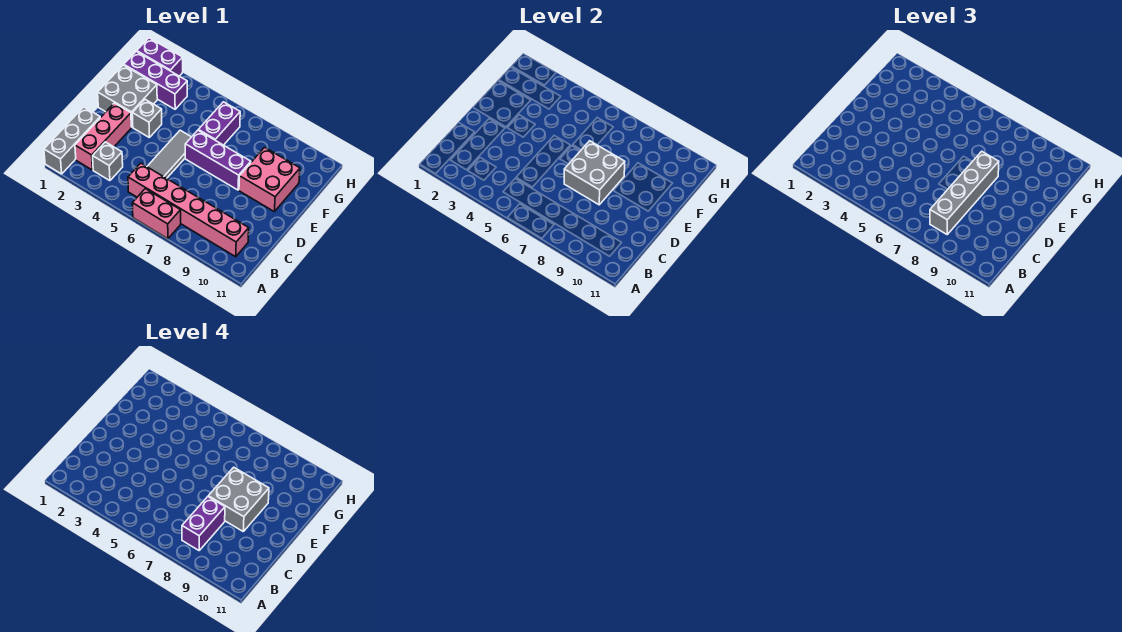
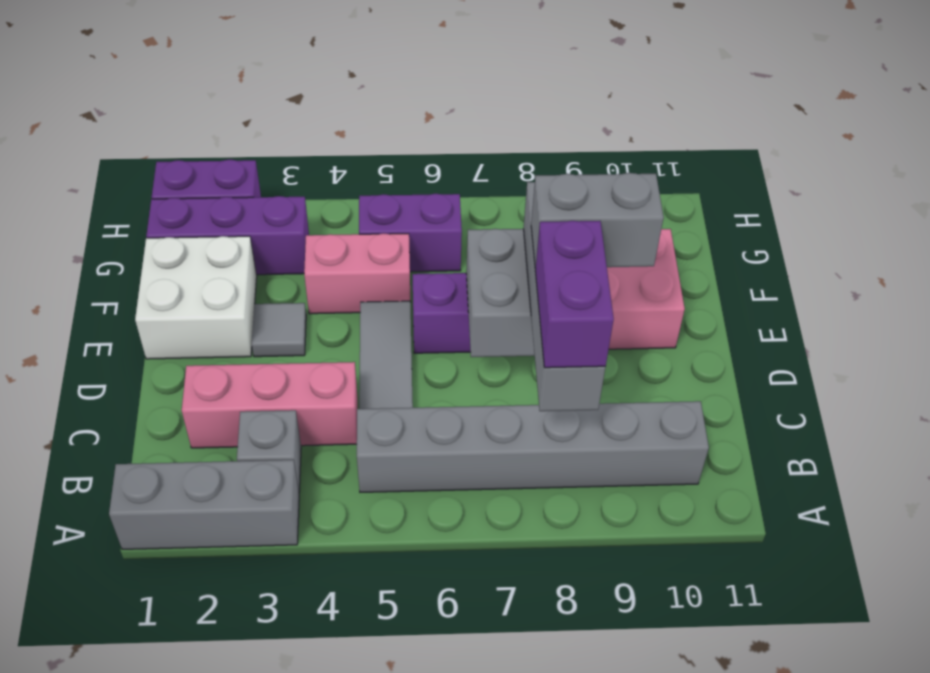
grey 1x3 brick [44,107,100,174] -> grey 1x3 brick turned to [109,460,299,549]
pink 1x2 brick [132,189,181,239] -> pink 1x2 brick moved to [304,233,410,314]
pink 1x3 brick [75,103,131,170] -> pink 1x3 brick turned to [182,362,358,448]
pink 1x6 brick [128,163,249,257] -> grey 1x6 brick [357,401,709,492]
grey 2x2 brick [208,467,269,531] -> grey 1x2 brick [531,173,664,268]
grey 2x2 brick [98,65,157,127] -> white 2x2 brick [135,236,257,359]
grey 1x1 brick [132,99,162,137] -> grey 1x1 tile [252,303,306,357]
purple 1x2 brick [198,102,240,145] -> purple 1x2 brick turned to [359,194,462,272]

